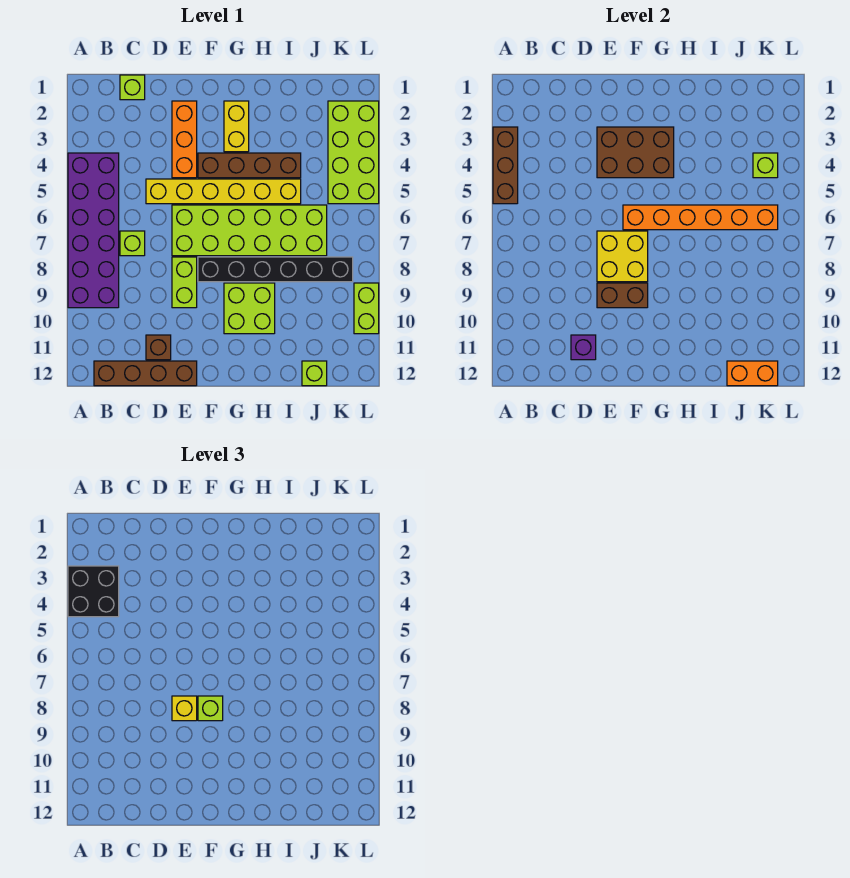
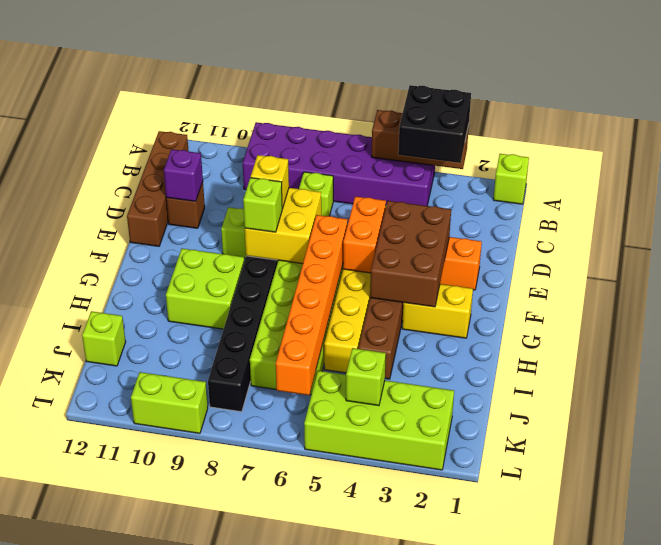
lime 1x1 brick [120,75,145,100] -> lime 1x1 brick moved to [493,154,529,204]
brown 1x2 brick [597,283,648,308] -> none
orange 1x2 brick [727,361,778,386] -> orange 1x2 brick moved to [343,196,386,273]

